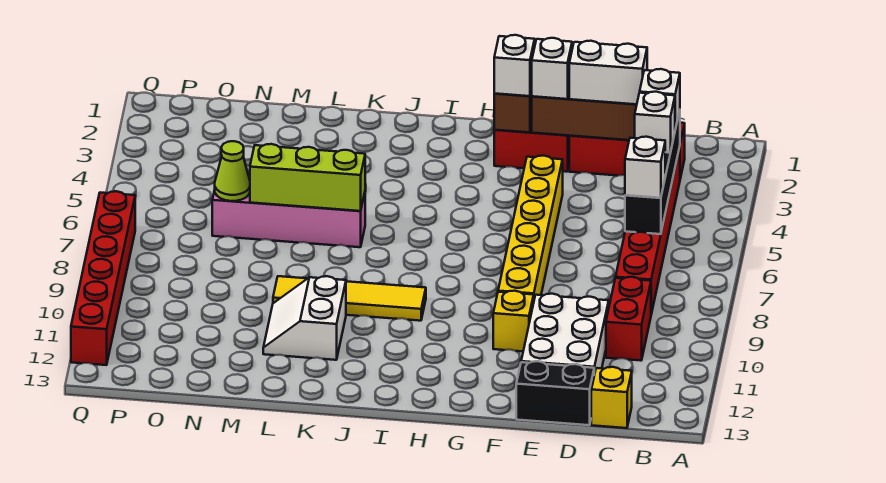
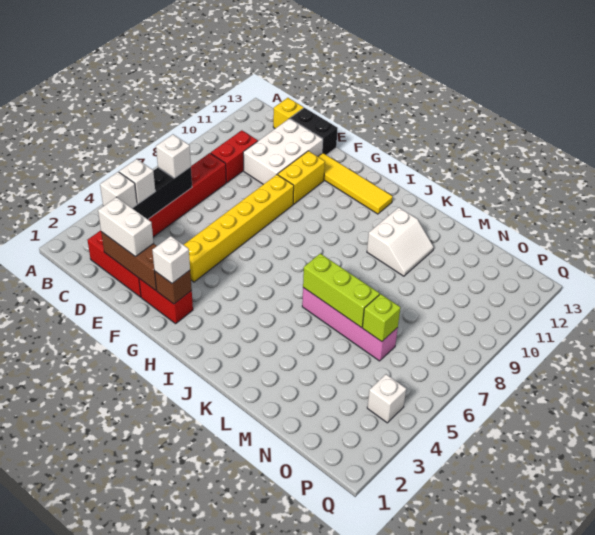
white 1x1 brick [532,38,572,99] -> white 1x1 brick moved to [367,374,406,423]
yellow 1x1 brick [493,291,534,351] -> yellow 1x2 brick [278,151,325,204]
yellow 1x4 tile [273,276,426,321] -> yellow 1x4 tile moved to [318,153,393,214]
lime 1x1 cone [215,141,250,201] -> lime 1x1 brick [362,294,400,342]
red 1x6 brick [71,191,135,365] -> none

